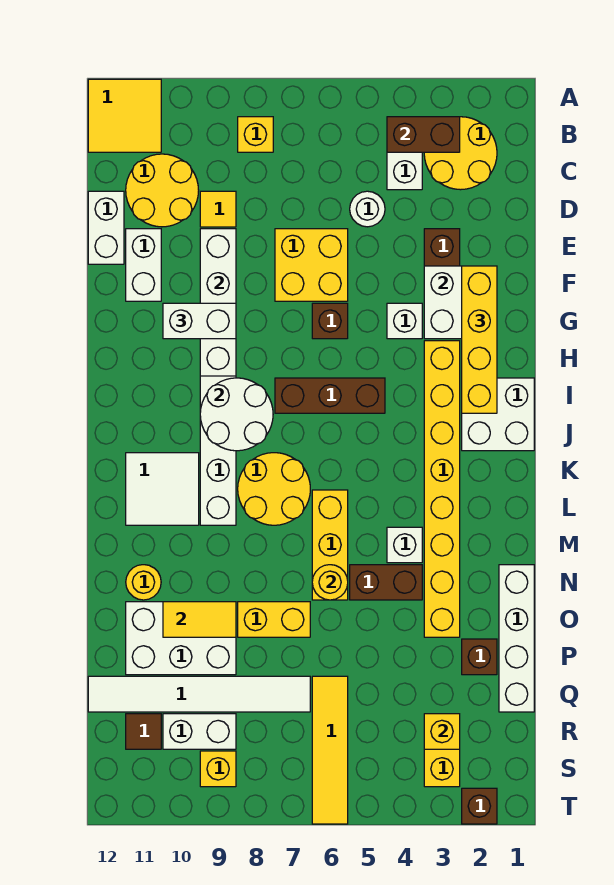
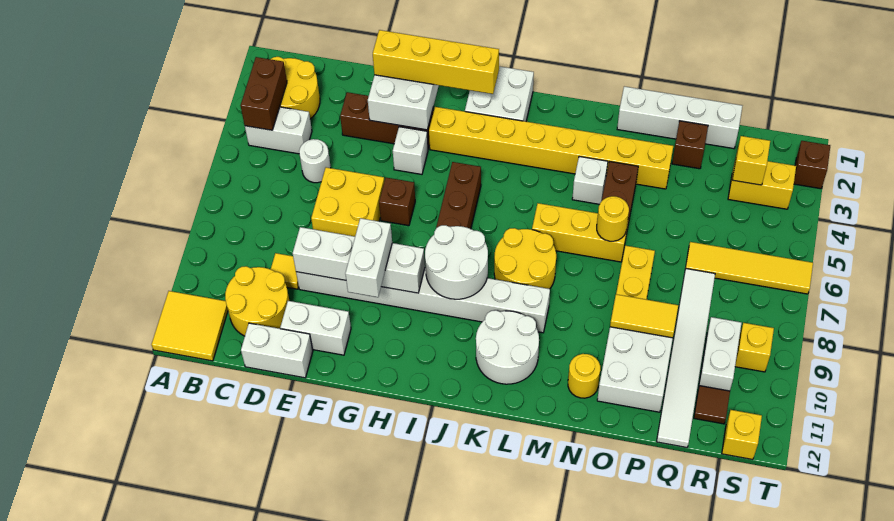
yellow 1x1 brick [238,117,273,152] -> yellow 1x1 brick moved to [722,410,762,460]
white 2x2 tile [126,453,199,525] -> white 2x2 round brick [476,310,539,384]
yellow 1x2 tile [163,602,236,637] -> yellow 1x2 tile turned to [610,294,678,338]

